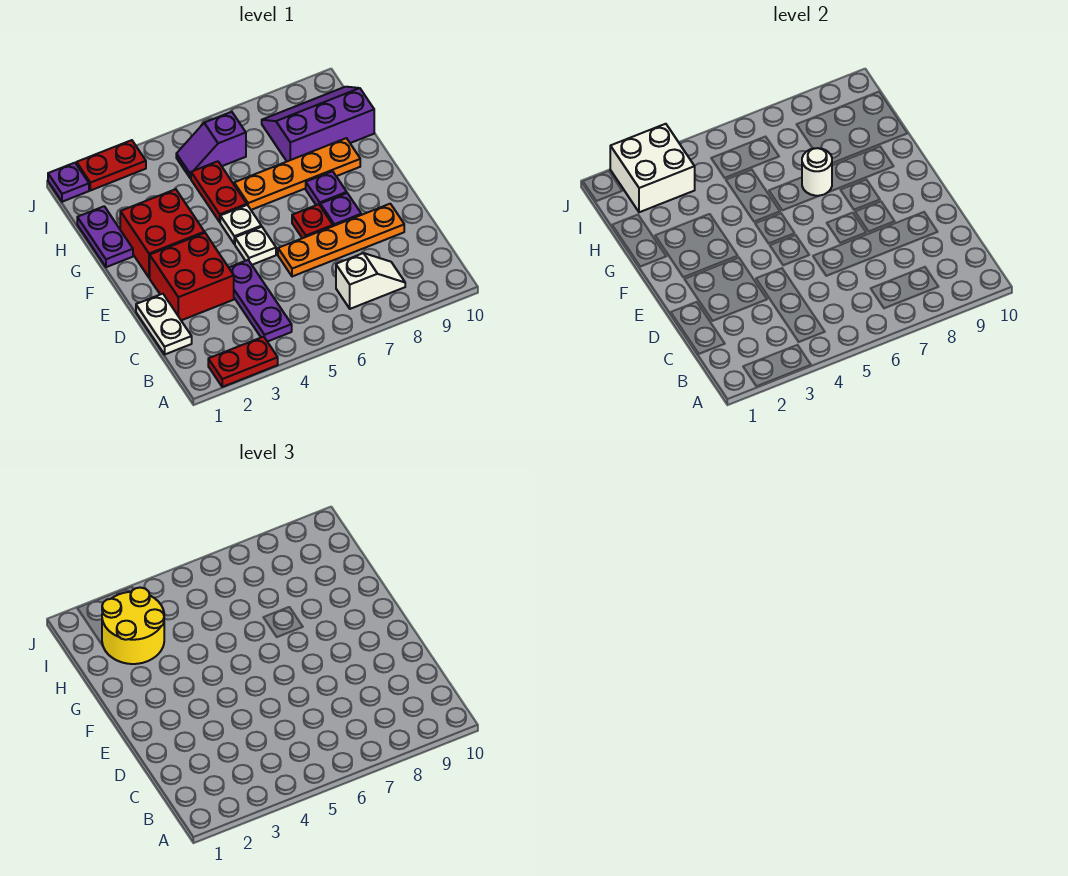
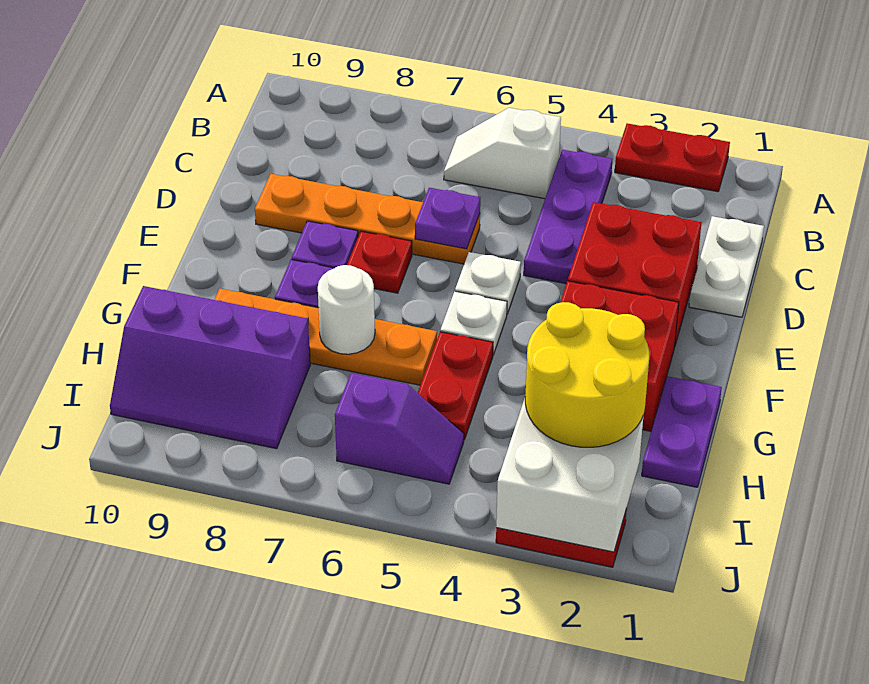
white 1x2 slope [336,253,405,309] -> white 1x2 slope moved to [444,108,561,199]
purple 1x1 plate [48,163,89,202] -> purple 1x1 plate moved to [415,188,480,249]

